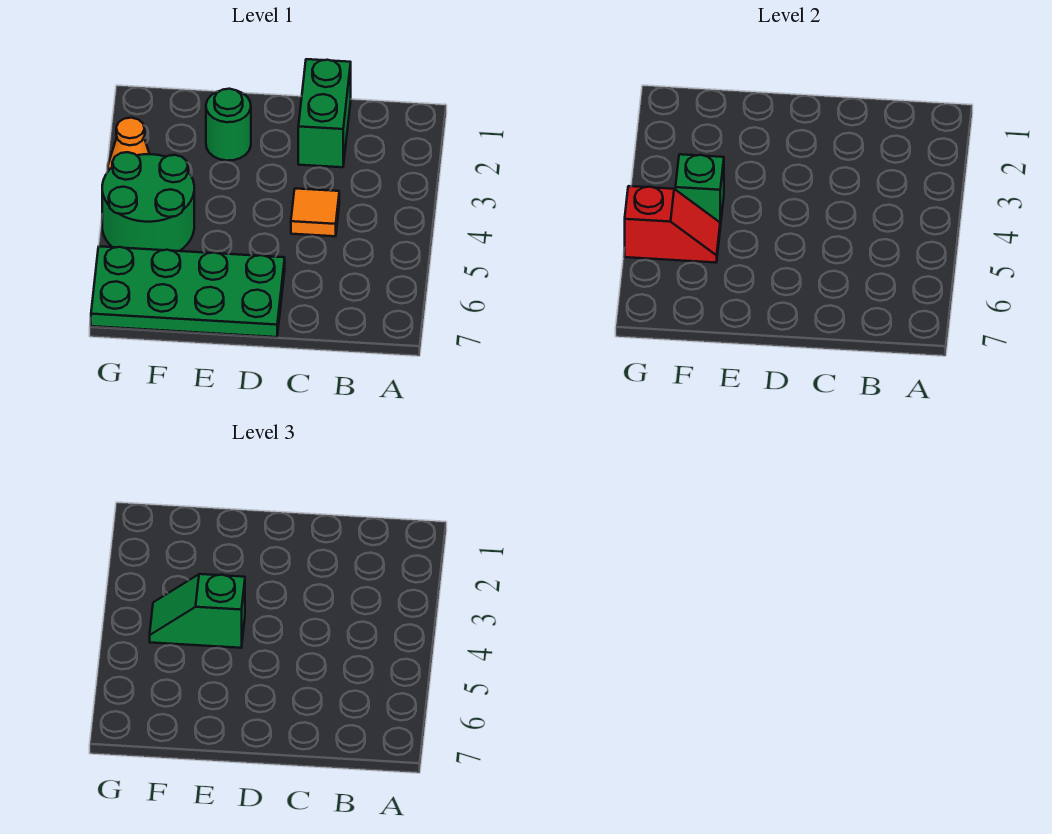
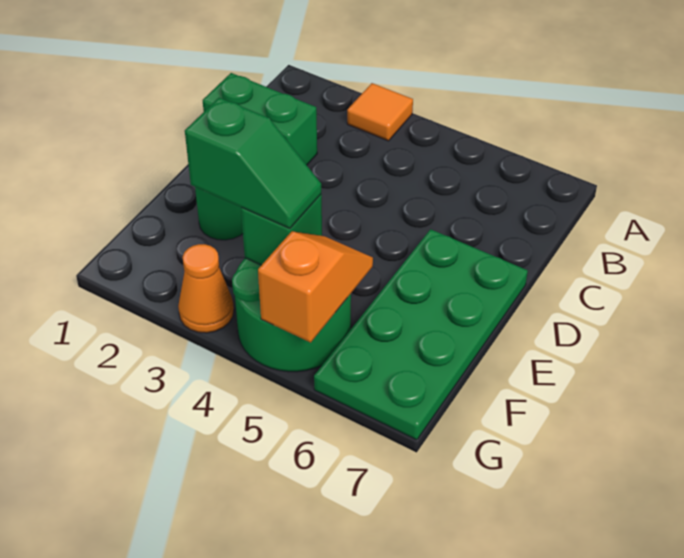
orange 1x1 tile [291,188,339,236] -> orange 1x1 tile moved to [347,83,413,141]
green 1x2 slope [150,574,245,648] -> green 1x2 slope turned to [185,98,321,228]
red 1x2 slope [625,186,720,263] -> orange 1x2 slope [258,231,373,342]

